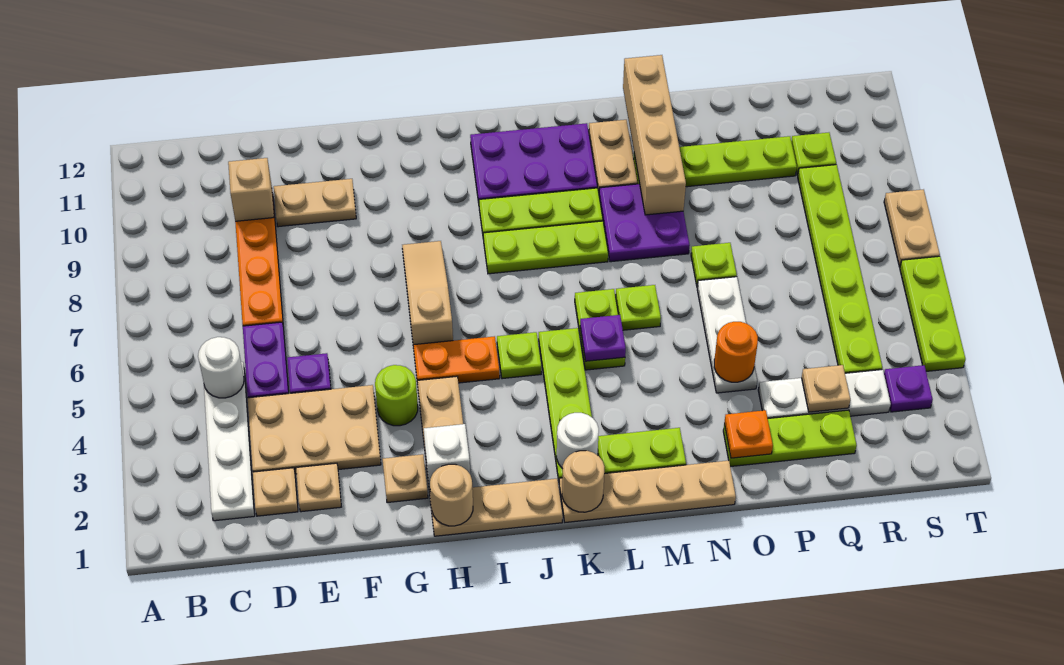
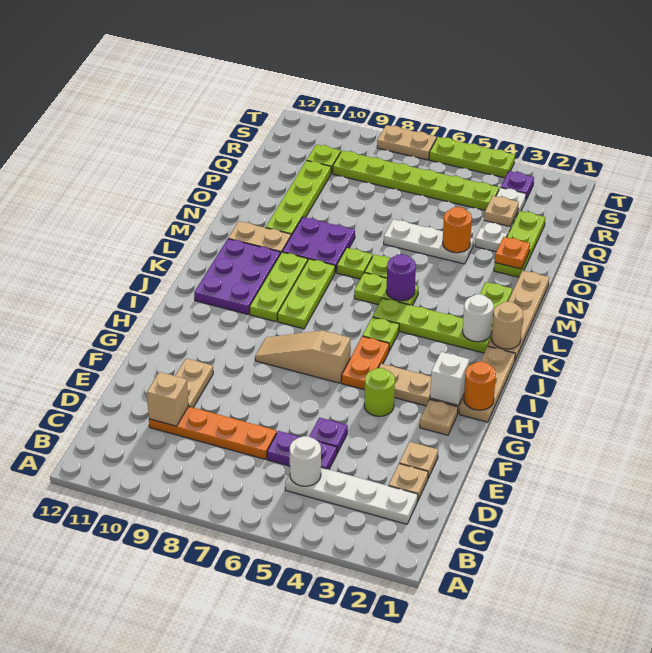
tan 2x3 plate [248,385,381,474] -> none
tan 1x1 round brick [430,464,473,526] -> orange 1x1 round brick [464,362,496,410]
purple 1x1 plate [580,315,626,361] -> purple 1x1 round brick [386,254,416,301]
tan 1x4 brick [623,55,686,215] -> none
lime 1x1 plate [691,243,737,287] -> lime 1x1 plate moved to [337,248,373,279]

